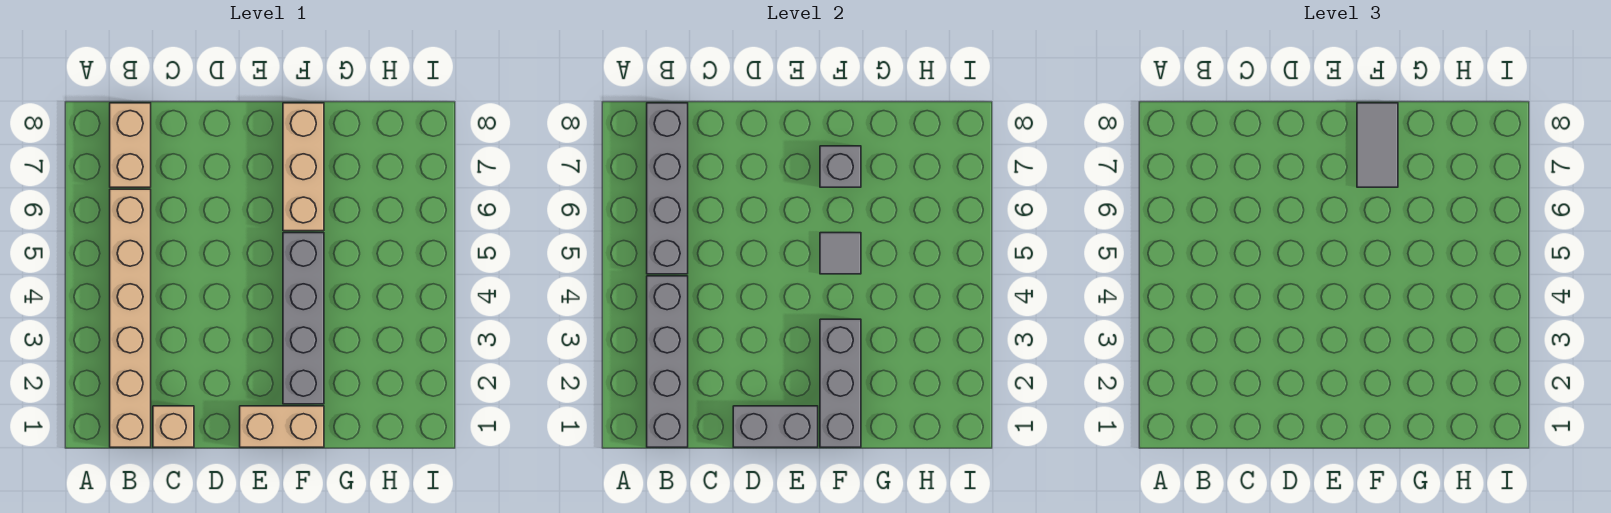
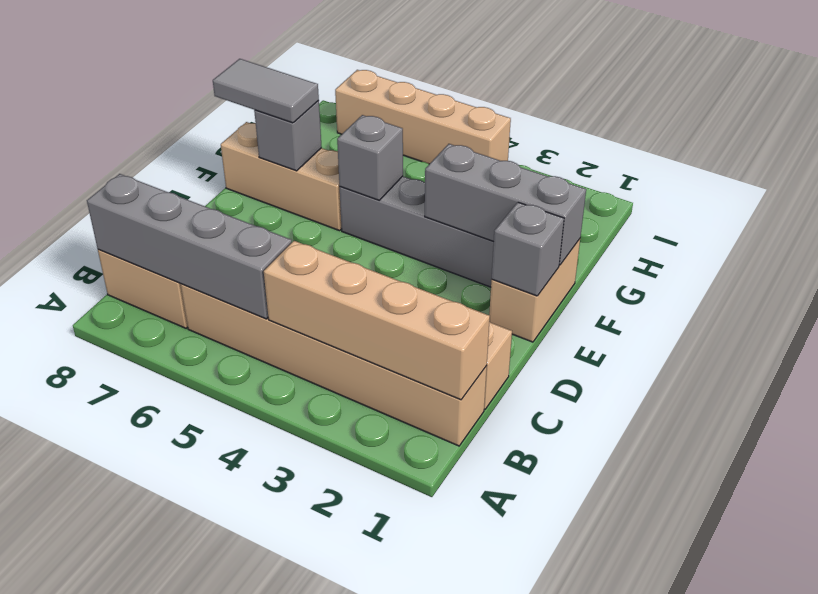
grey 1x4 brick [647,276,688,447] -> tan 1x4 brick [264,241,490,400]
grey 1x2 brick [733,406,818,447] -> grey 1x1 brick [492,202,564,296]
grey 1x1 tile [820,233,861,274] -> grey 1x1 brick [337,115,403,200]
none -> tan 1x4 brick [335,70,511,164]

